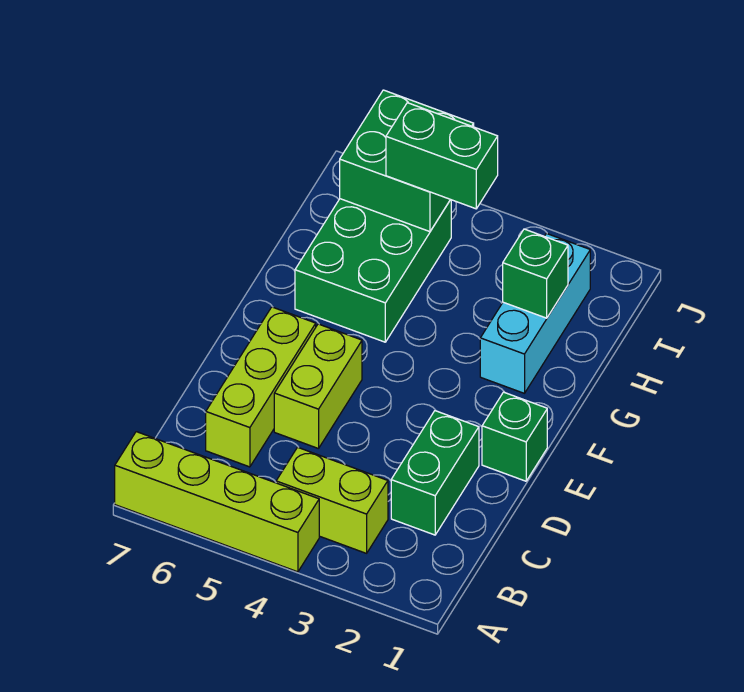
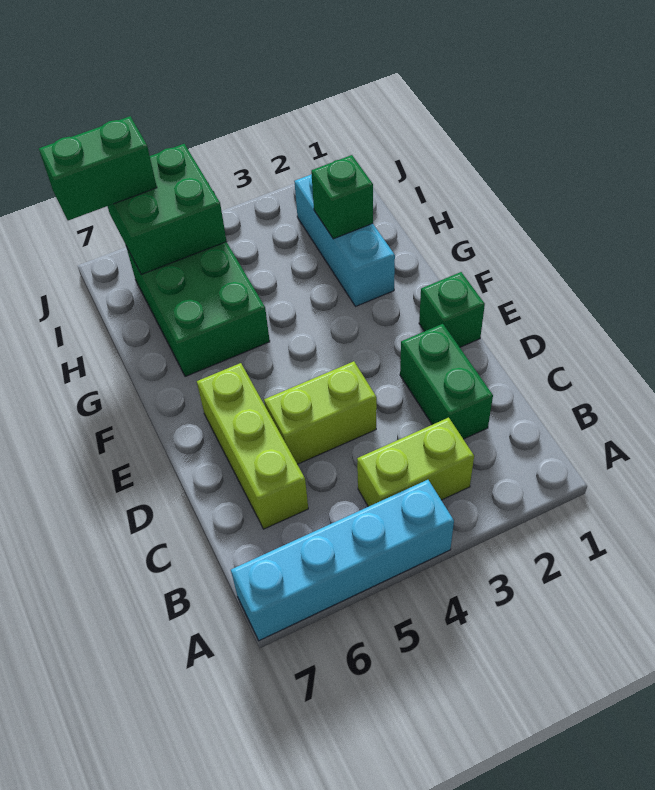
lime 1x4 brick [115,432,319,572] -> cyan 1x4 brick [231,480,454,641]
lime 1x2 brick [274,324,362,449] -> lime 1x2 brick turned to [264,361,377,464]
green 1x2 brick [386,103,498,209] -> green 1x2 brick moved to [39,116,157,220]

